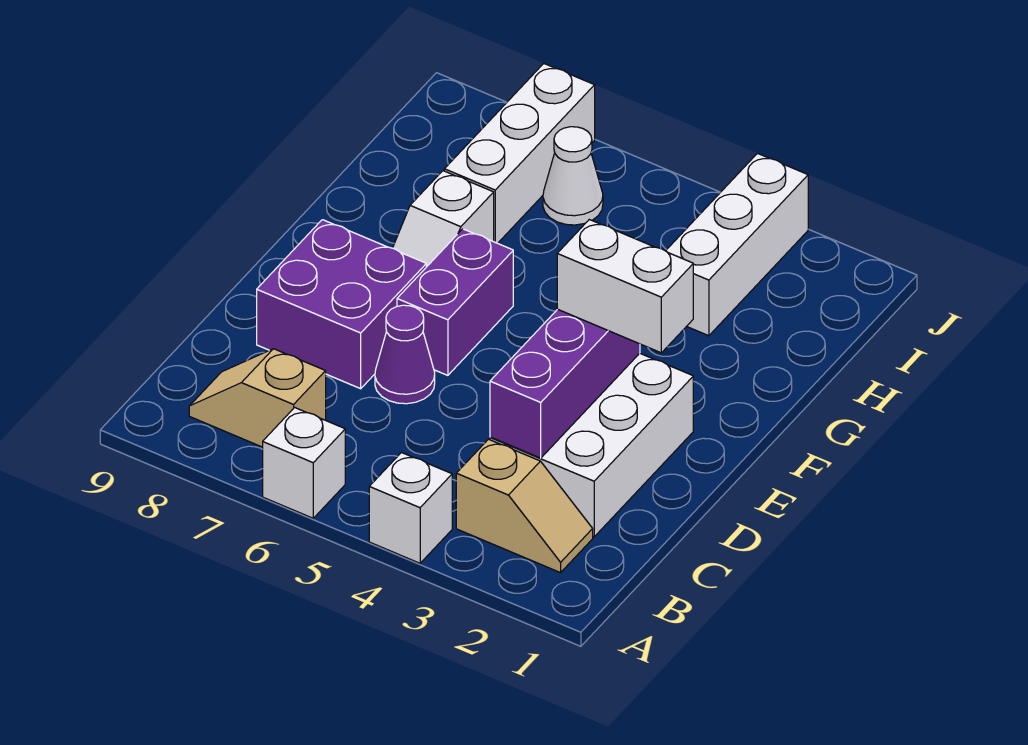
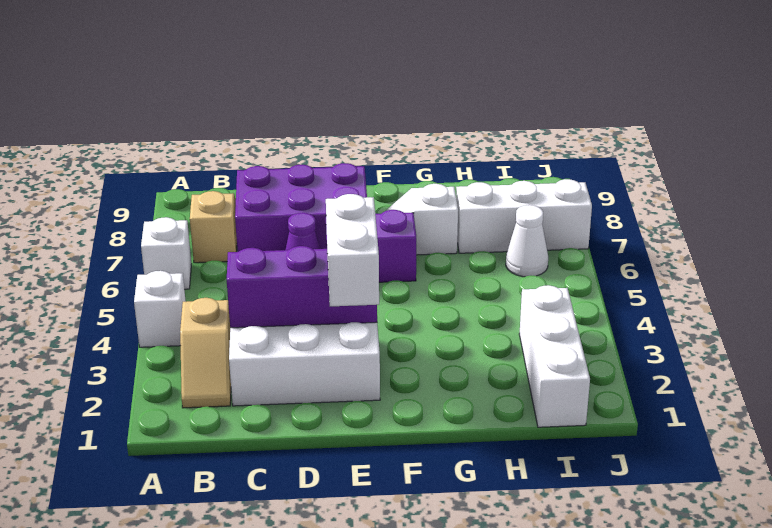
purple 2x2 brick [257,220,426,389] -> purple 2x3 brick [235,163,367,252]
white 1x3 brick [666,153,808,336] -> white 1x3 brick turned to [519,285,590,427]

